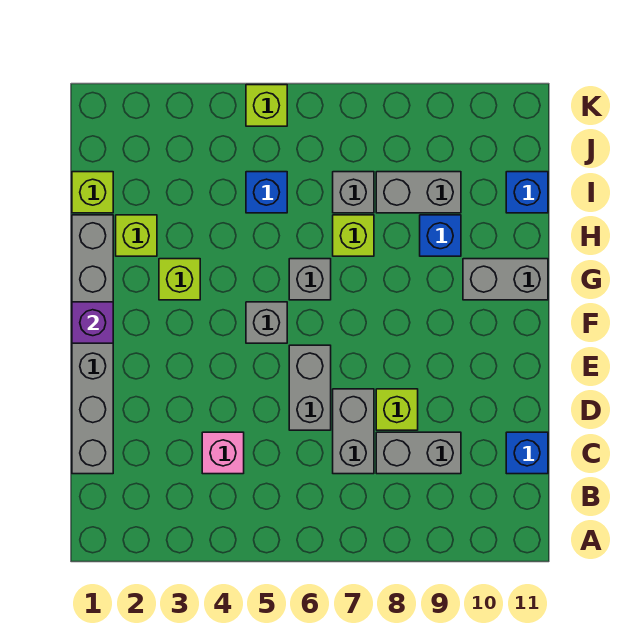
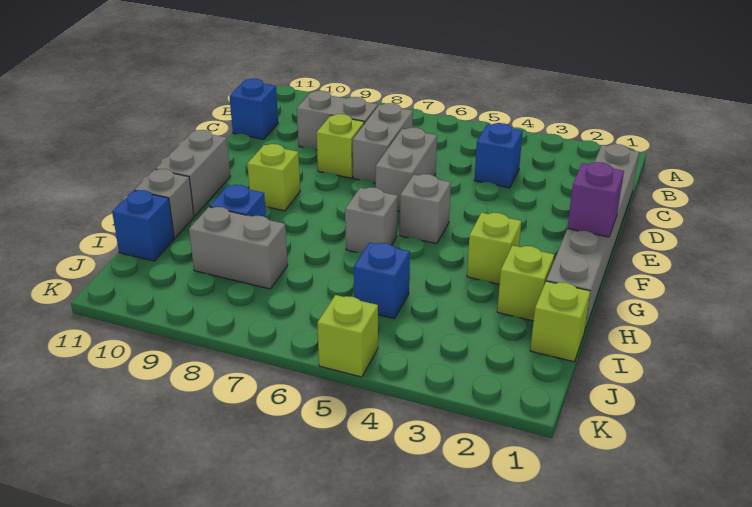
pink 1x1 brick [202,432,244,474] -> blue 1x1 brick [474,123,523,188]
grey 1x2 brick [463,259,548,300] -> grey 1x2 brick turned to [156,130,230,216]
lime 1x1 brick [333,215,374,256] -> lime 1x1 brick moved to [247,144,300,211]
grey 1x1 brick [333,172,374,213] -> grey 1x1 brick moved to [135,169,194,238]

